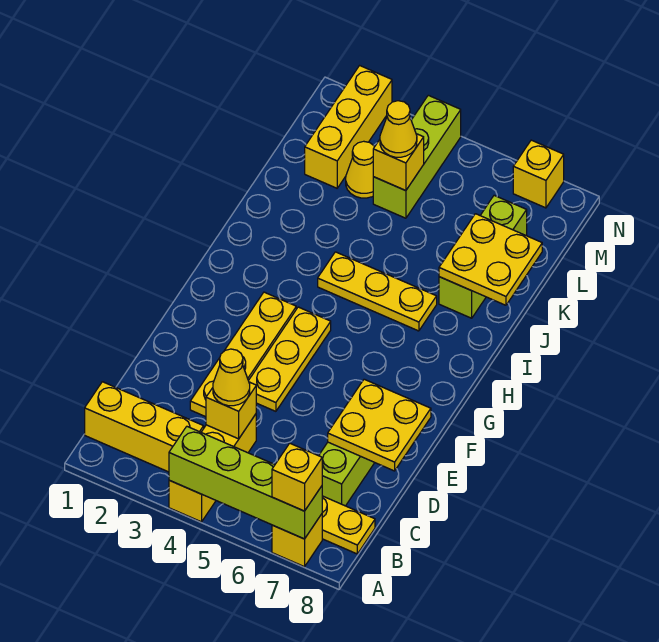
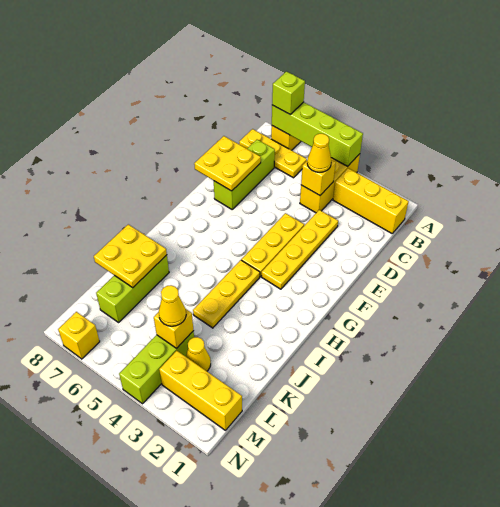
yellow 1x1 brick [272,443,322,511] -> lime 1x1 brick [272,72,305,115]
yellow 1x3 plate [318,252,437,331] -> yellow 1x3 plate turned to [193,260,260,328]
yellow 1x3 brick [305,66,392,188] -> yellow 1x3 brick turned to [159,351,242,430]

